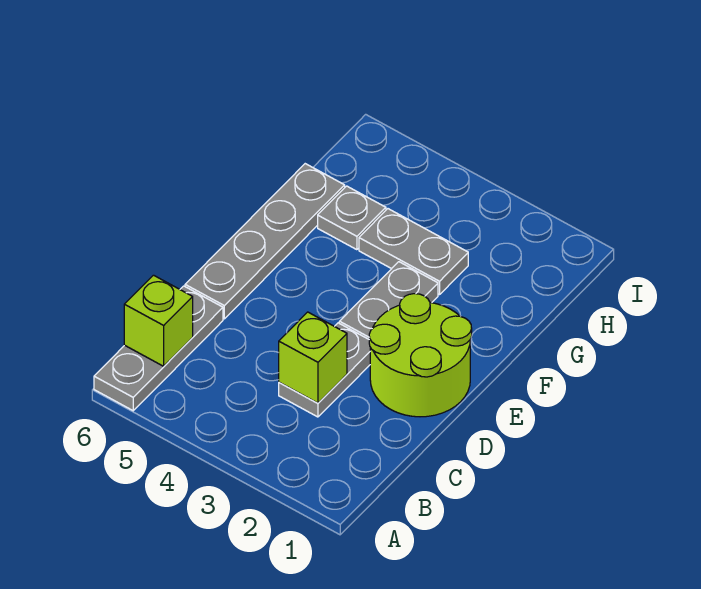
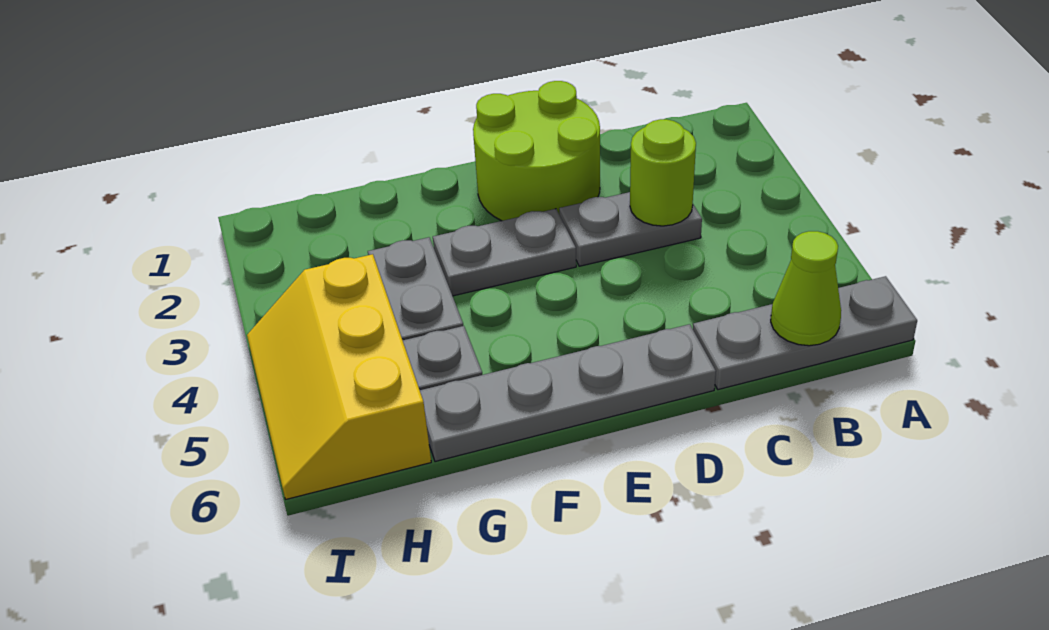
lime 1x1 brick [124,275,193,366] -> lime 1x1 cone [771,231,841,346]
lime 1x1 brick [279,312,347,403] -> lime 1x1 round brick [630,119,696,226]
none -> yellow 2x3 slope [247,254,431,499]

